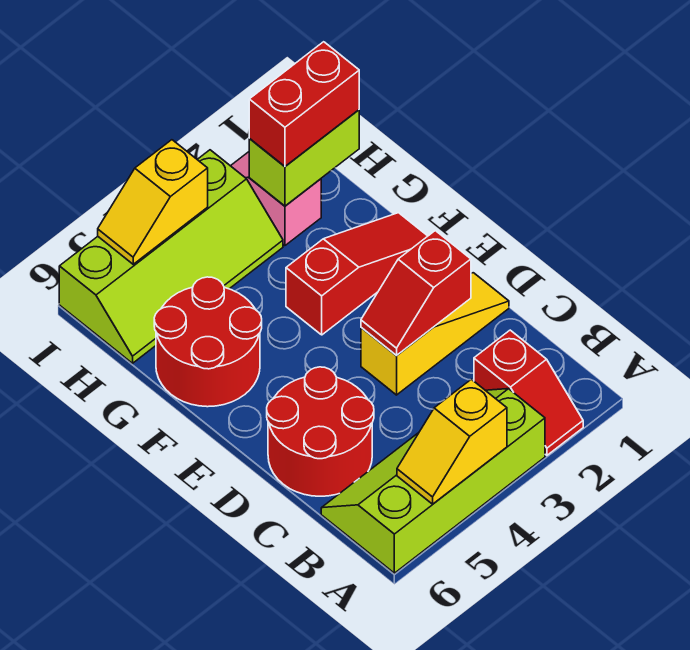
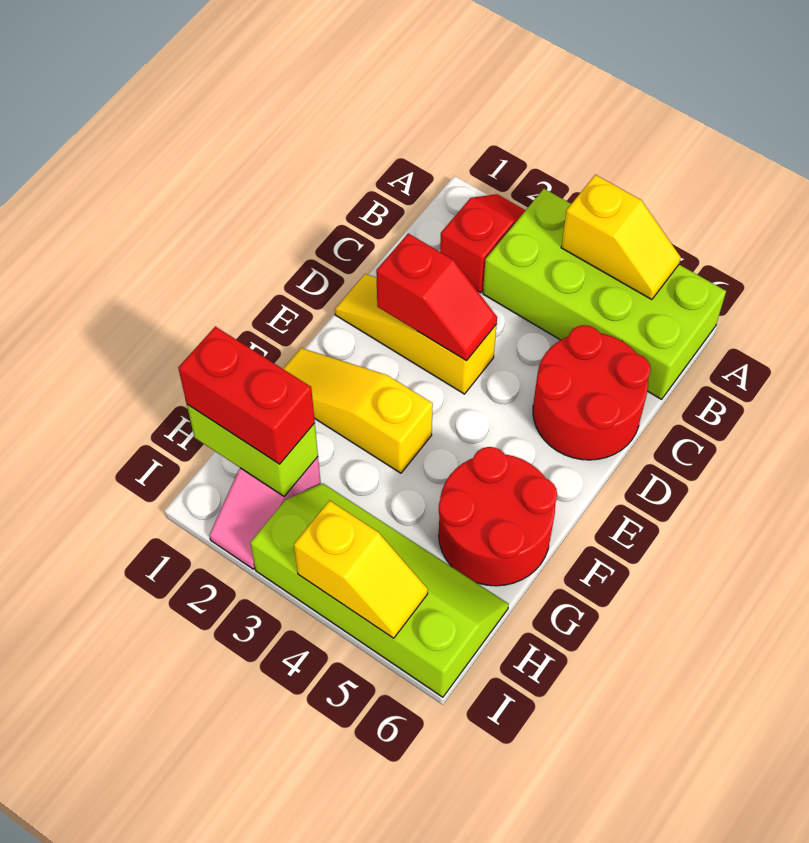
lime 2x4 slope [321,389,545,573] -> lime 2x4 brick [483,189,726,399]
red 1x3 slope [286,213,427,335] -> yellow 1x3 slope [283,348,433,473]

